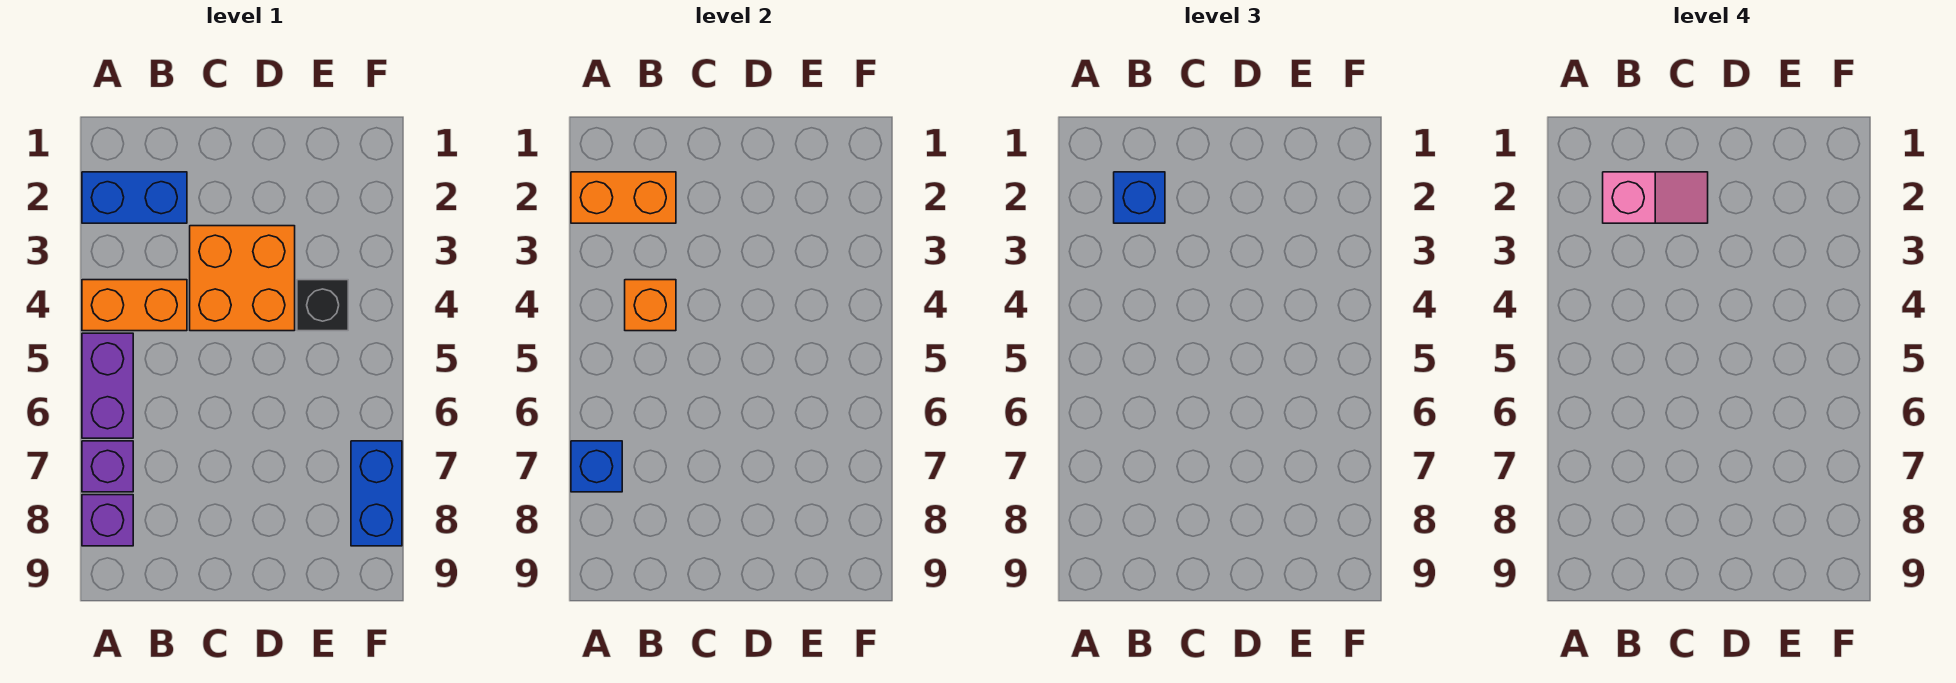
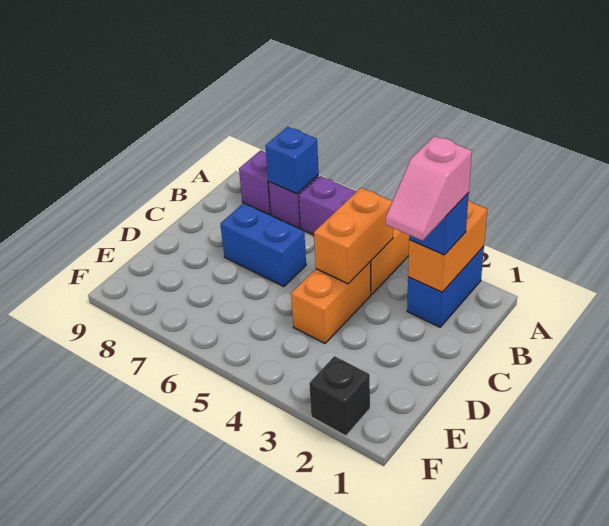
orange 1x1 brick [625,280,676,331] -> orange 1x2 brick [314,188,393,284]
orange 2x2 brick [190,226,295,331] -> orange 1x2 brick [291,262,371,343]
black 1x1 brick [297,280,348,331] -> black 1x1 brick moved to [309,356,370,436]
blue 1x2 brick [351,441,402,546] -> blue 1x2 brick moved to [220,203,306,287]

